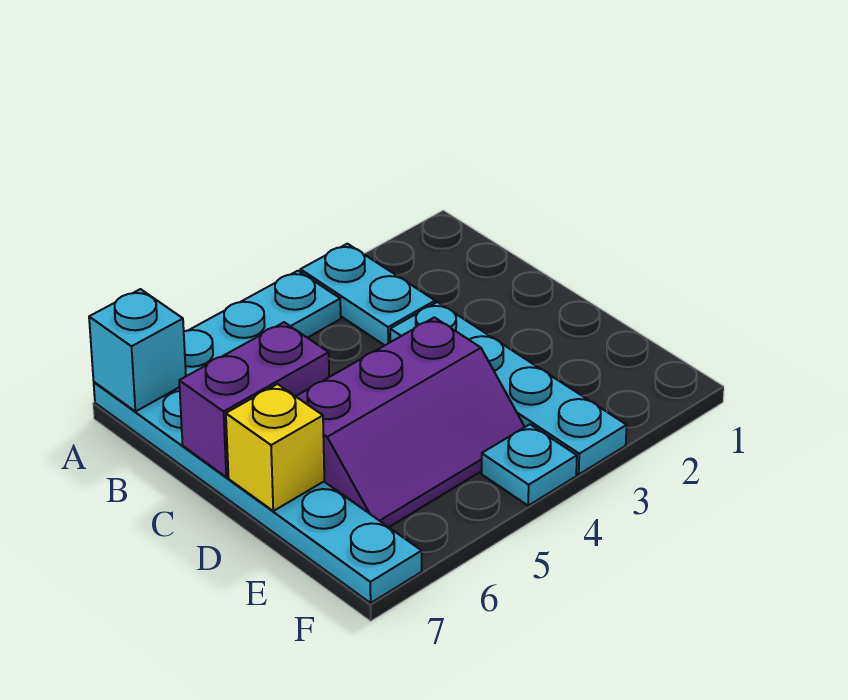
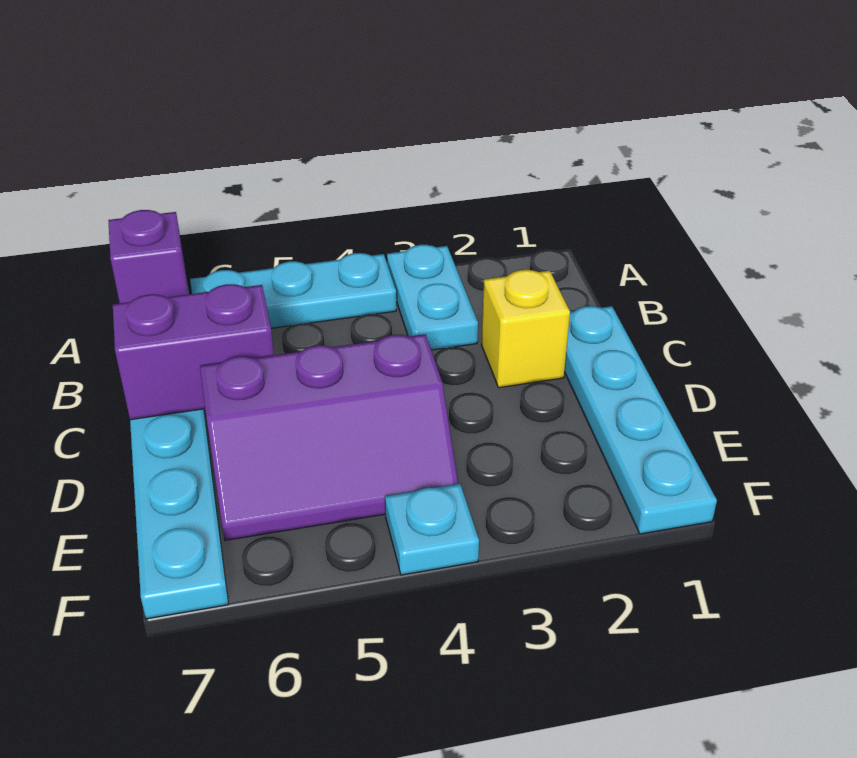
cyan 1x1 brick [89,289,186,412] -> purple 1x1 brick [108,210,189,303]
cyan 1x4 plate [390,302,627,474] -> cyan 1x4 plate moved to [564,306,717,534]
yellow 1x1 brick [226,384,324,511] -> yellow 1x1 brick moved to [481,270,570,388]

